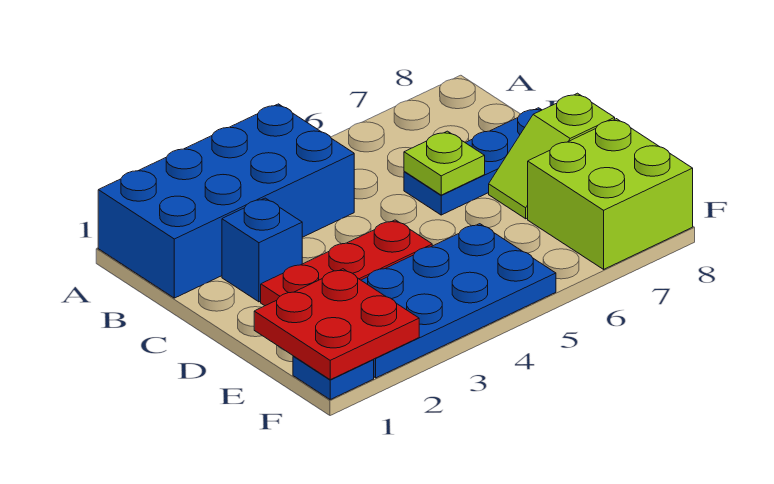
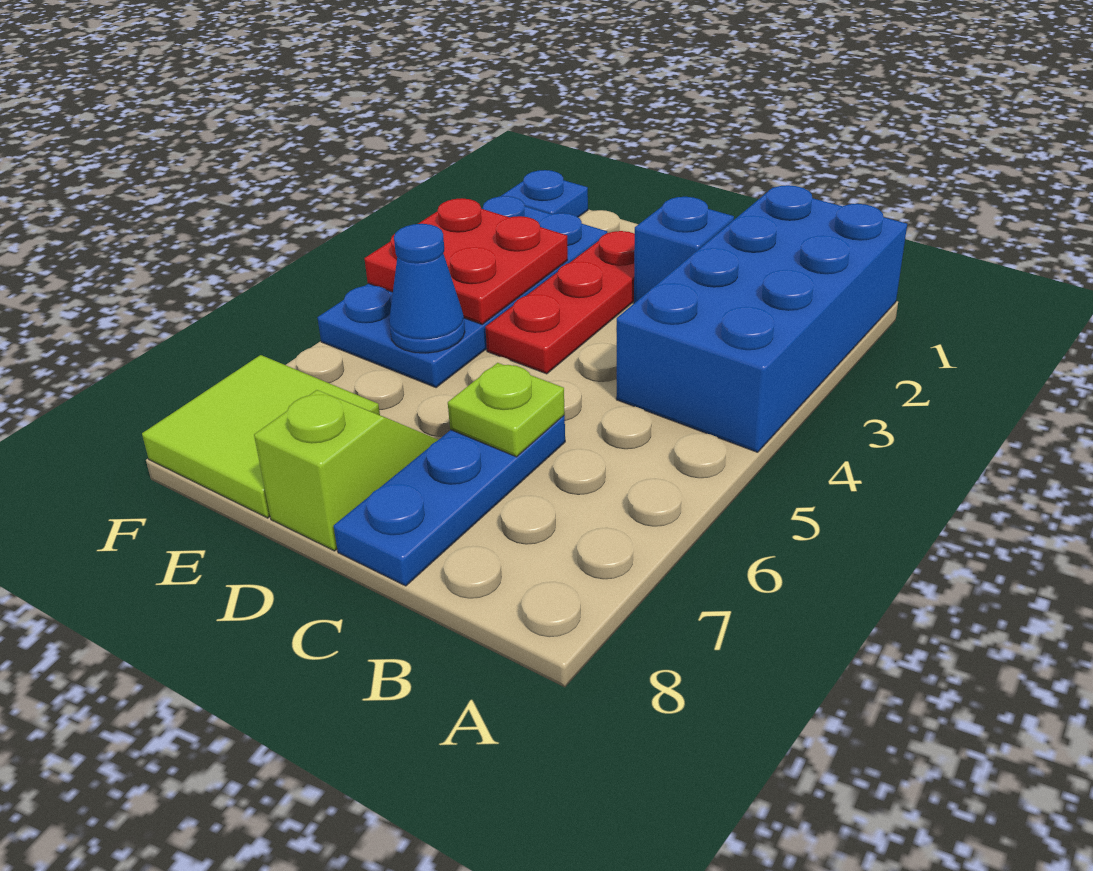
red 2x2 plate [254,269,419,380] -> red 2x2 plate moved to [364,198,568,324]
none -> blue 1x1 cone [389,224,465,353]
lime 2x2 brick [528,119,693,269] -> lime 2x2 tile [142,355,380,518]

